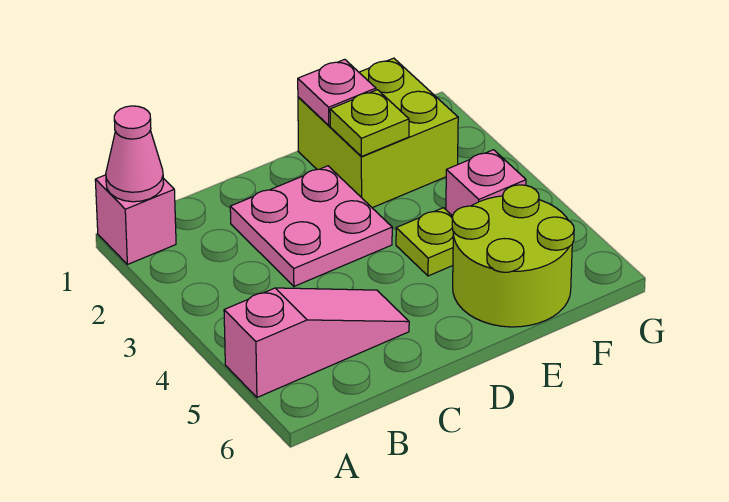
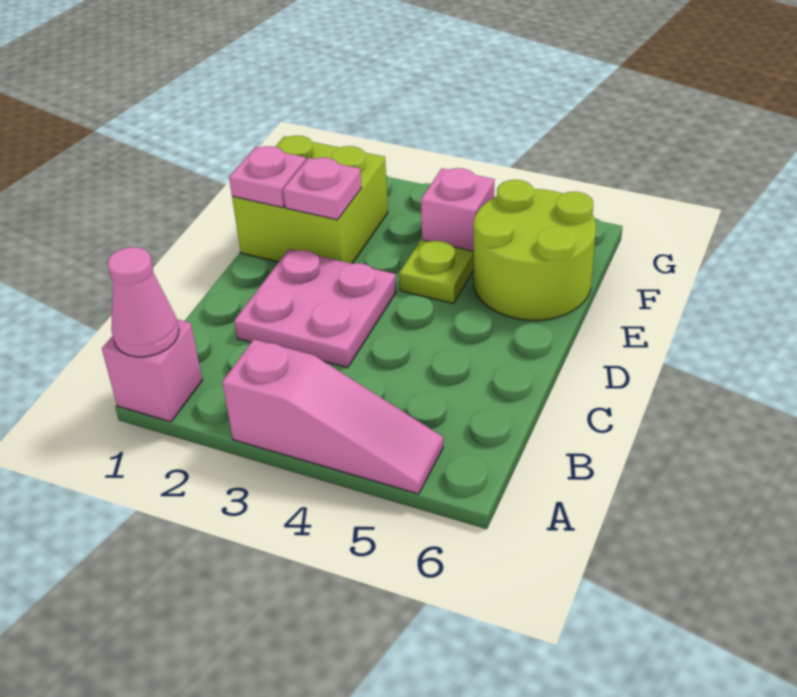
pink 1x3 slope [224,288,409,397] -> pink 1x3 slope turned to [222,339,443,494]
lime 1x1 plate [330,90,409,157] -> pink 1x1 plate [283,157,362,220]

